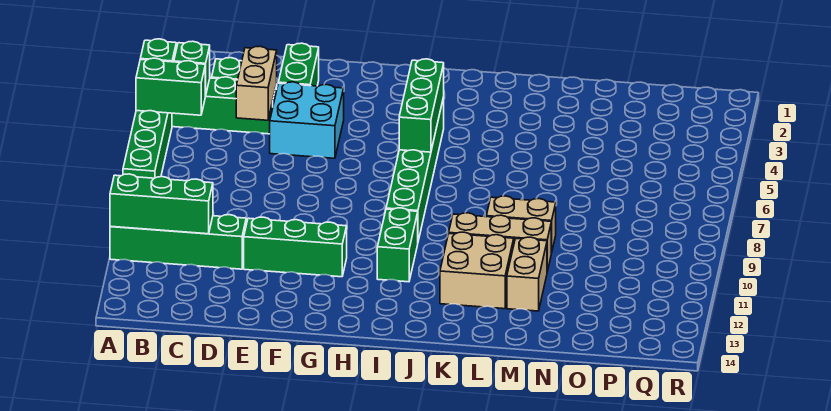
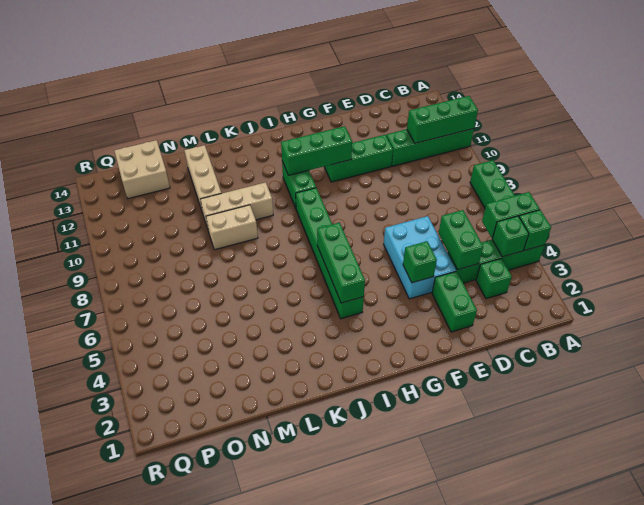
tan 1x2 brick [236,46,277,120] -> green 1x2 brick [439,210,483,270]
cyan 2x2 brick [270,82,344,158] -> cyan 2x3 brick [384,216,456,299]
none -> green 1x1 brick [403,241,437,283]
none -> green 1x3 brick [281,126,352,175]
tan 2x2 brick [440,232,514,309] -> tan 2x2 brick moved to [114,140,170,199]
tan 1x2 brick [507,237,547,311] -> tan 1x3 brick [184,145,221,213]

